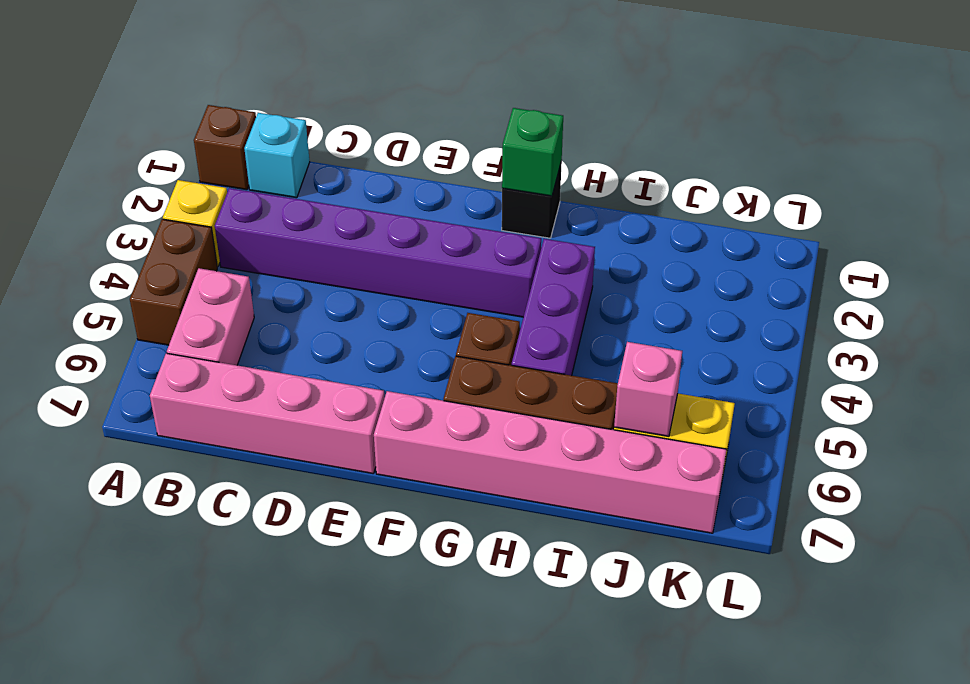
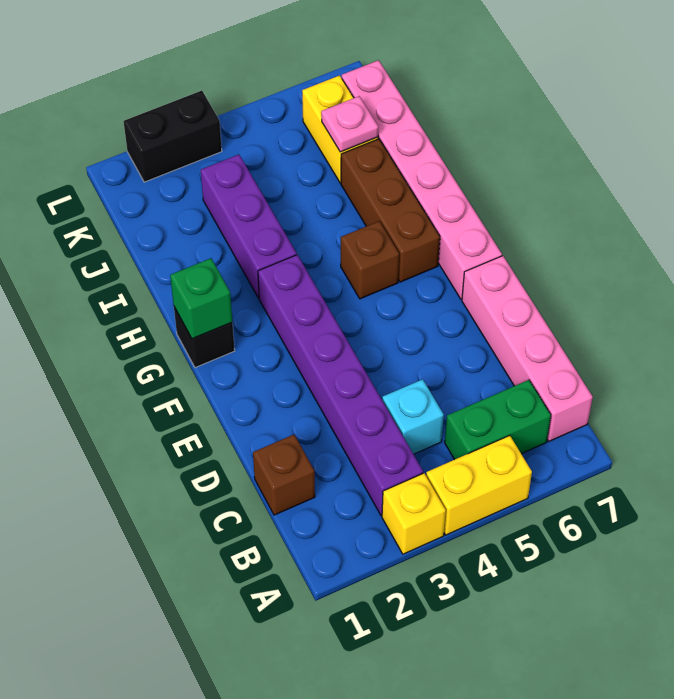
brown 1x1 brick [194,105,256,190] -> brown 1x1 brick moved to [253,434,315,515]
brown 1x2 brick [130,219,217,345] -> yellow 1x2 brick [426,436,532,535]
cyan 1x1 brick [244,113,310,198] -> cyan 1x1 brick moved to [382,379,444,454]
pink 1x2 brick [167,268,254,365] -> green 1x2 brick [445,380,551,460]
purple 1x3 brick [512,239,595,376] -> purple 1x3 brick turned to [201,155,297,298]
pink 1x1 brick [614,342,682,436] -> pink 1x1 plate [321,96,378,152]
none -> black 1x2 brick [124,91,222,182]

